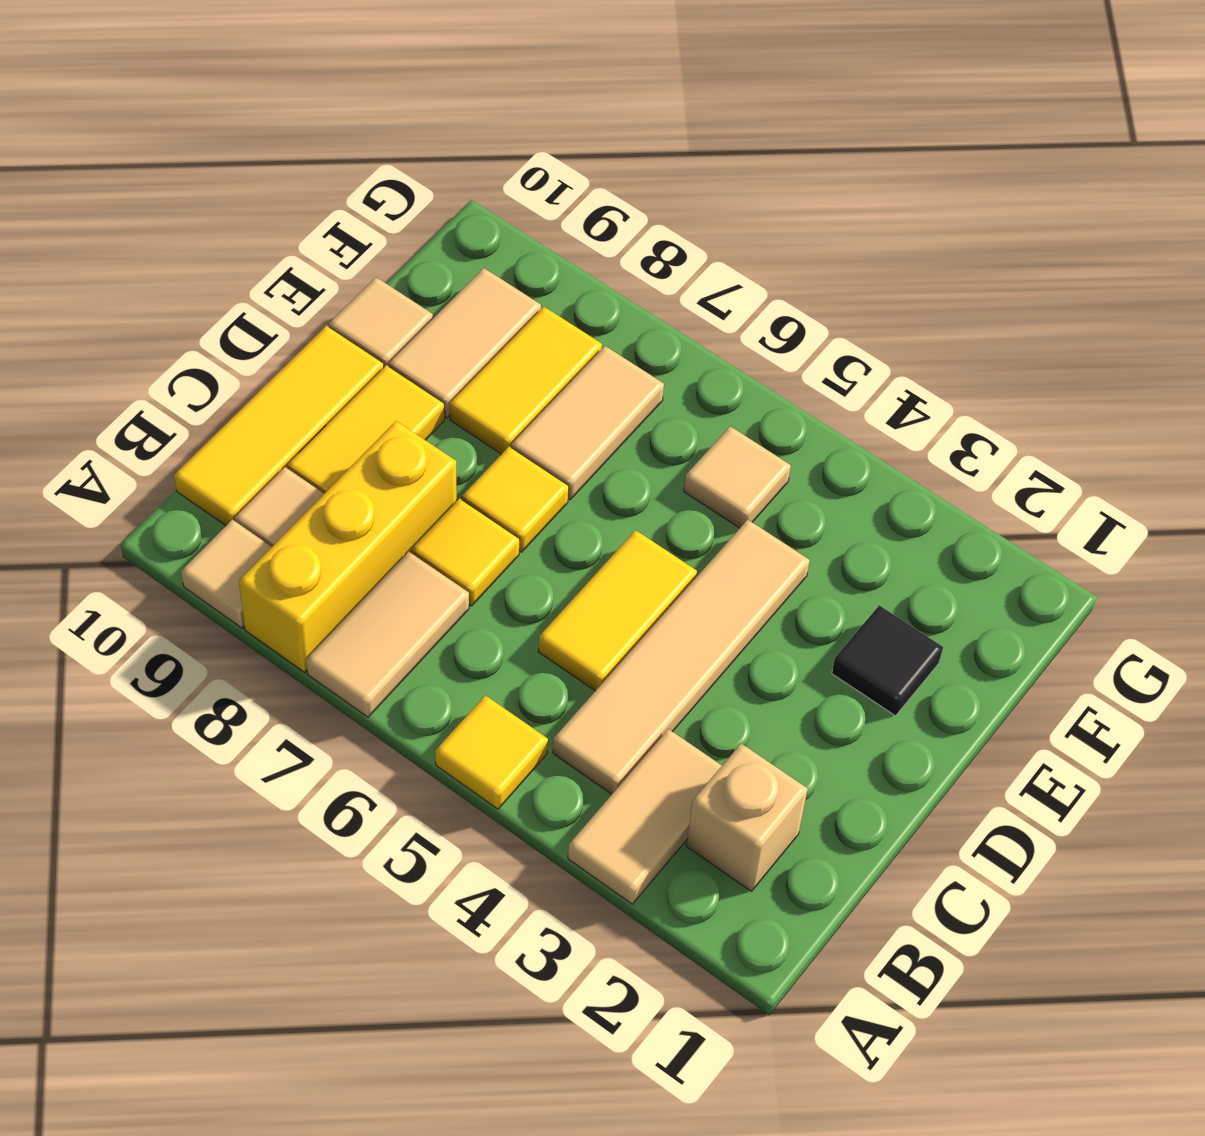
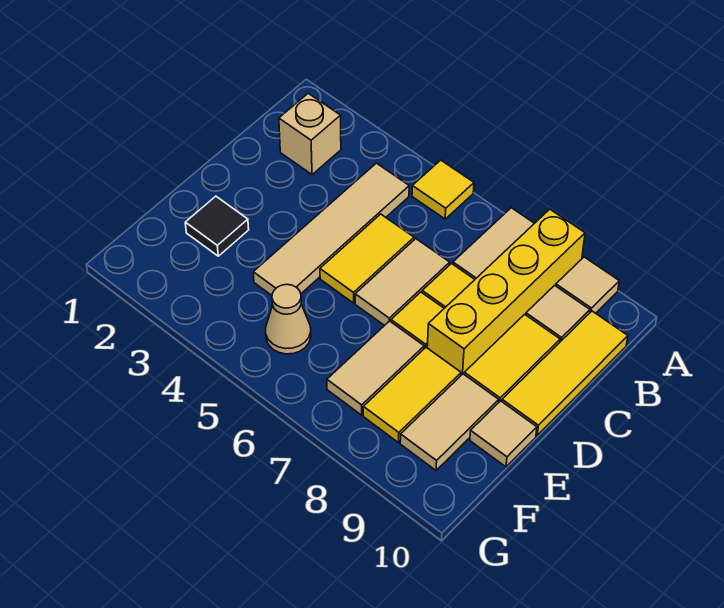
tan 1x2 tile [568,729,722,904] -> tan 1x2 tile moved to [355,239,450,326]
yellow 1x3 brick [239,421,457,672] -> yellow 1x4 brick [427,209,585,375]
tan 1x1 tile [684,426,791,528] -> tan 1x1 cone [265,284,311,354]

